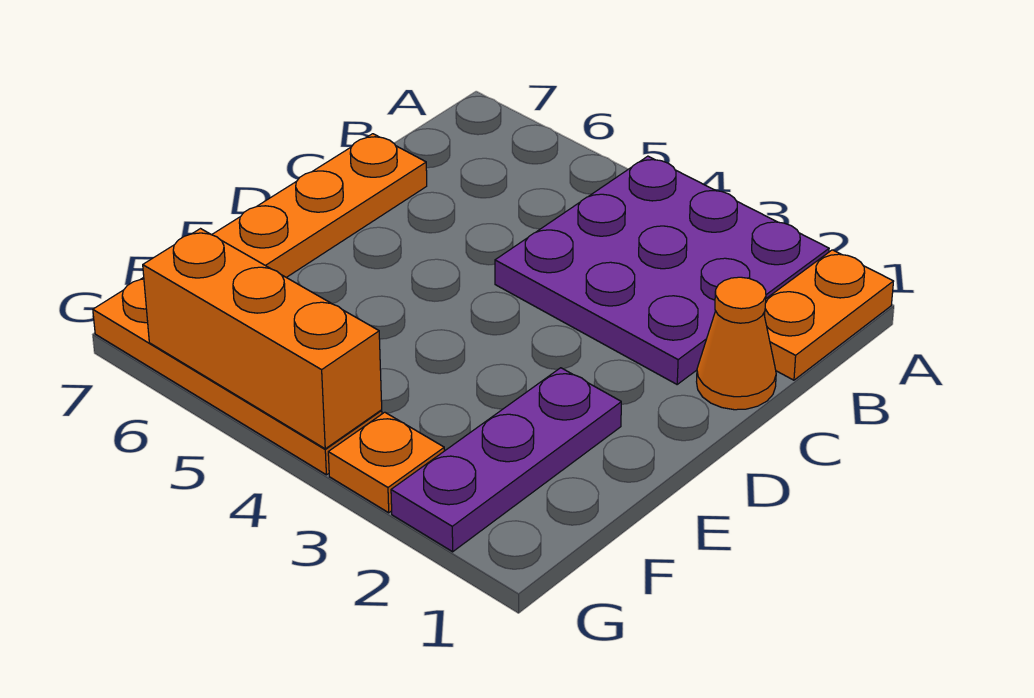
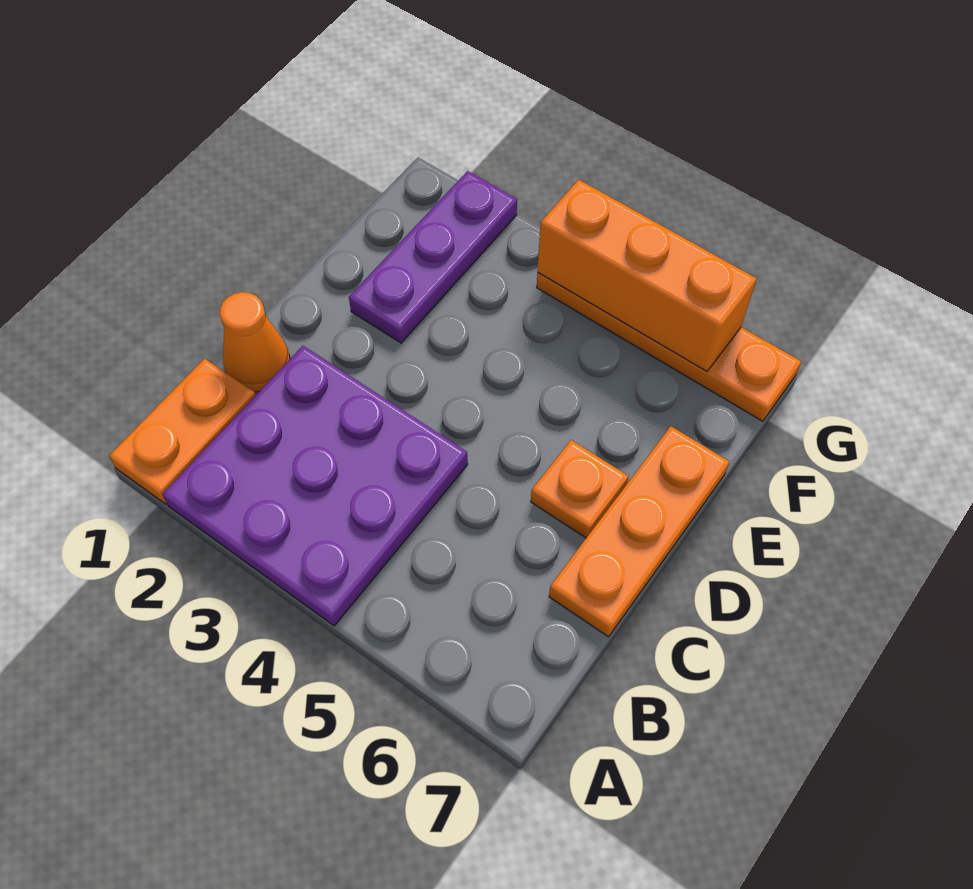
orange 1x1 plate [328,412,444,513] -> orange 1x1 plate moved to [531,440,629,538]

